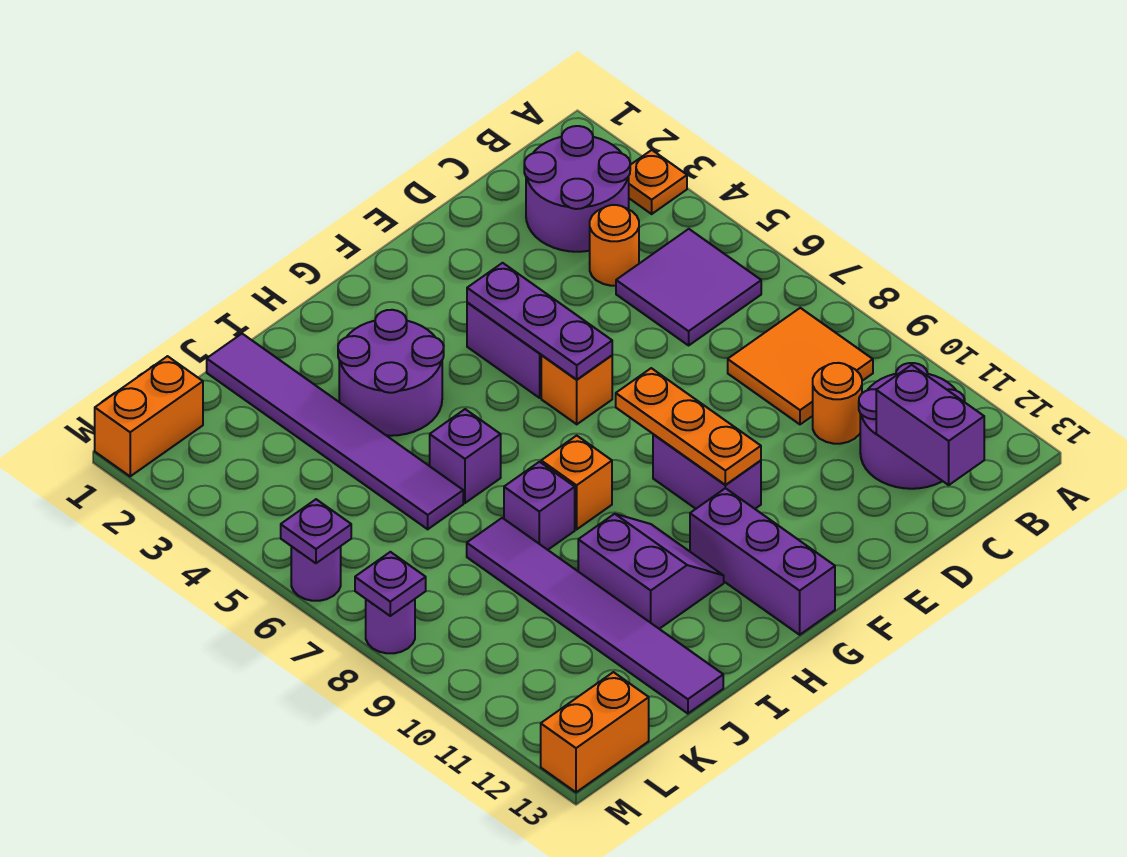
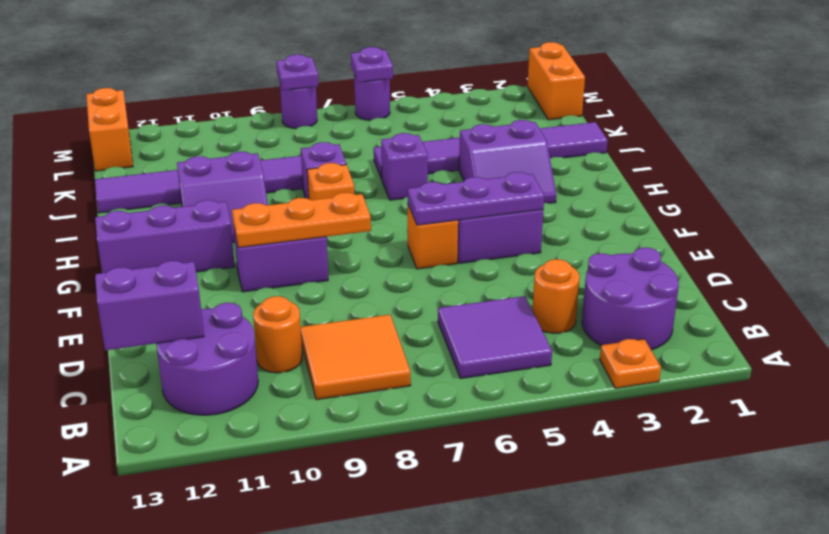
purple 2x2 round brick [338,310,444,436] -> purple 2x2 slope [459,120,556,203]

